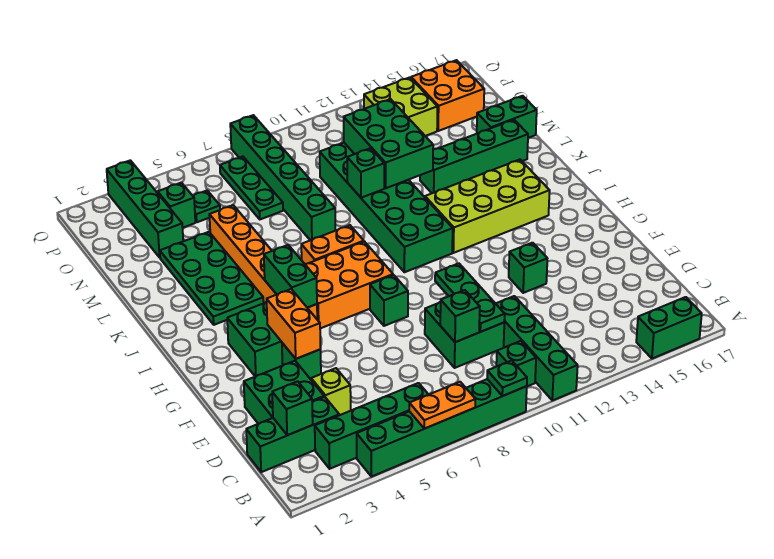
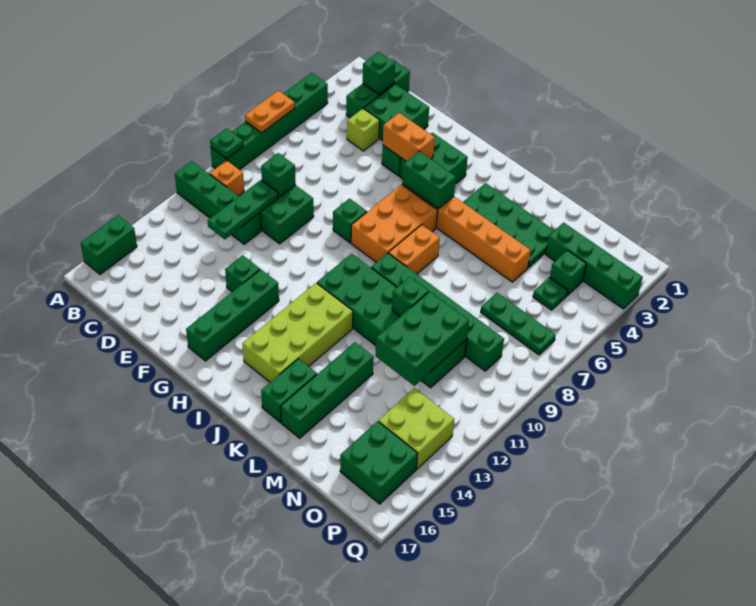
green 1x4 brick [315,383,429,469] -> green 1x4 brick moved to [186,269,279,361]
green 1x1 brick [496,341,536,386] -> orange 1x1 brick [210,160,244,196]
green 1x3 plate [435,263,505,332] -> green 1x3 plate turned to [208,180,278,239]
green 1x6 brick [230,115,335,240] -> green 1x6 brick moved to [371,253,504,371]
green 2x3 brick [344,99,433,188] -> green 2x3 brick turned to [375,291,469,386]
green 1x2 brick [477,96,537,138] -> green 1x2 brick moved to [261,359,317,422]
orange 2x2 brick [411,60,484,131] -> green 2x2 brick [340,421,418,504]

